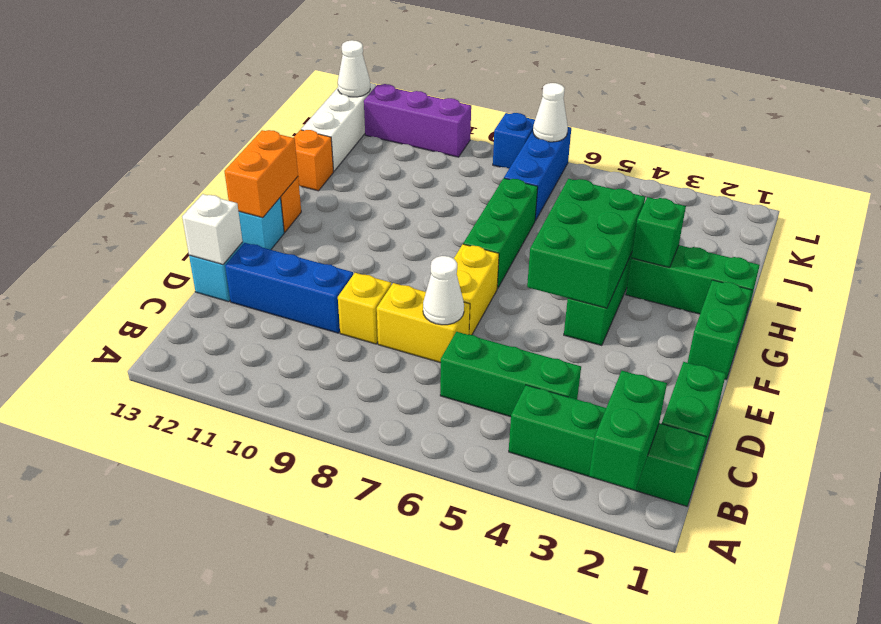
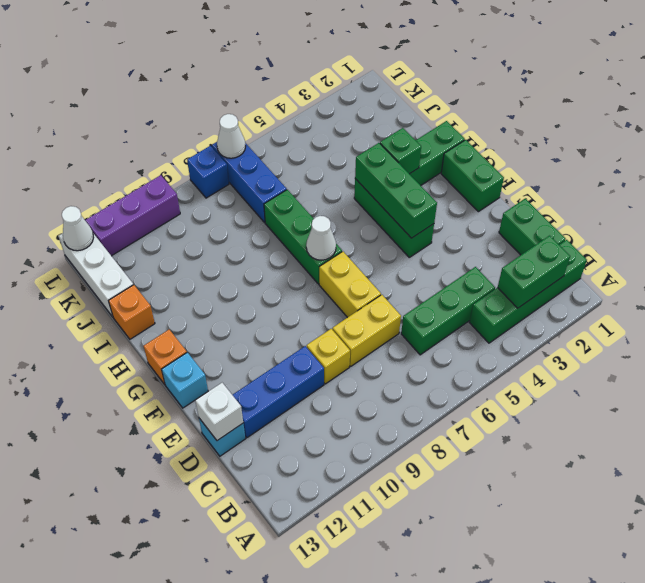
green 1x2 brick [589,371,667,490] -> green 1x2 brick turned to [498,236,570,308]
white 1x1 cone [423,256,464,325] -> white 1x1 cone moved to [306,216,336,260]
green 2x3 brick [527,179,645,308] -> green 1x3 brick [355,143,437,238]
orange 1x2 brick [224,130,298,218] -> none

